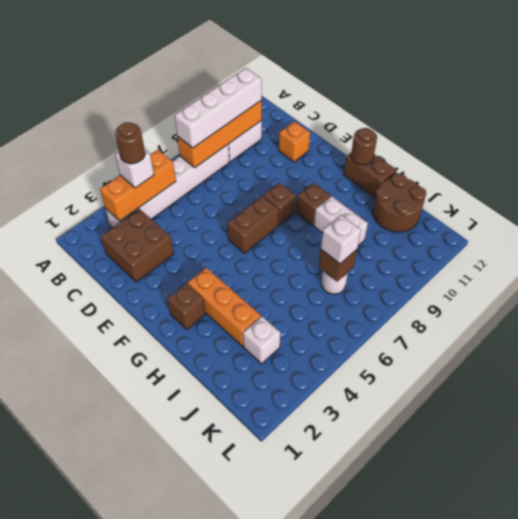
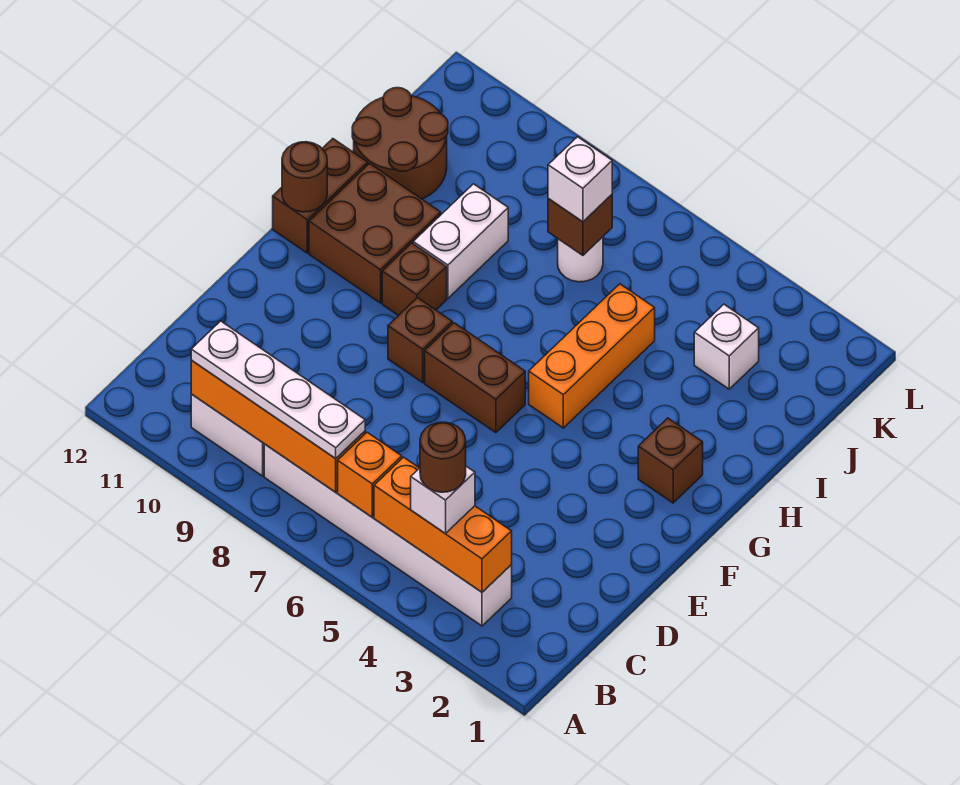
white 1x4 brick [175,68,262,148] -> white 1x4 plate [191,321,365,459]
brown 2x2 brick [101,209,174,282] -> brown 2x2 brick moved to [309,164,441,303]
orange 1x1 brick [279,121,310,162] -> orange 1x1 brick moved to [338,432,402,517]
orange 1x3 brick [188,268,261,346] -> orange 1x3 brick moved to [529,284,655,428]

